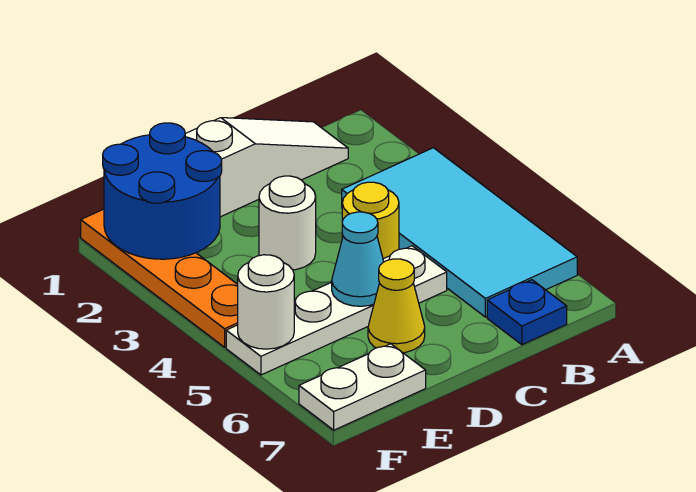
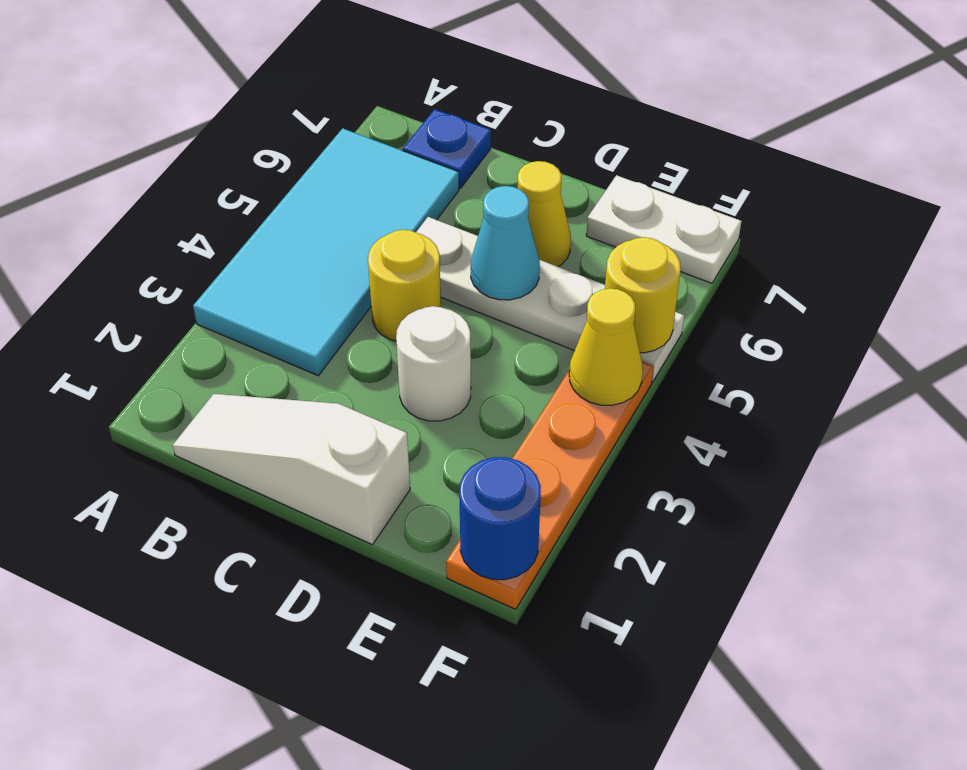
blue 2x2 round brick [103,123,222,259] -> blue 1x1 round brick [459,457,541,580]
none -> yellow 1x1 cone [569,288,643,405]
white 1x1 round brick [238,255,294,349] -> yellow 1x1 round brick [605,237,681,353]

